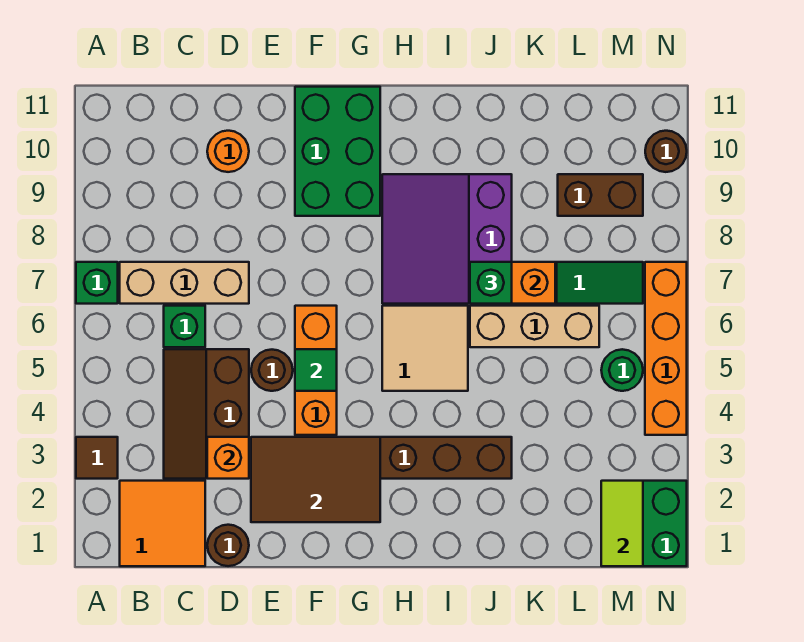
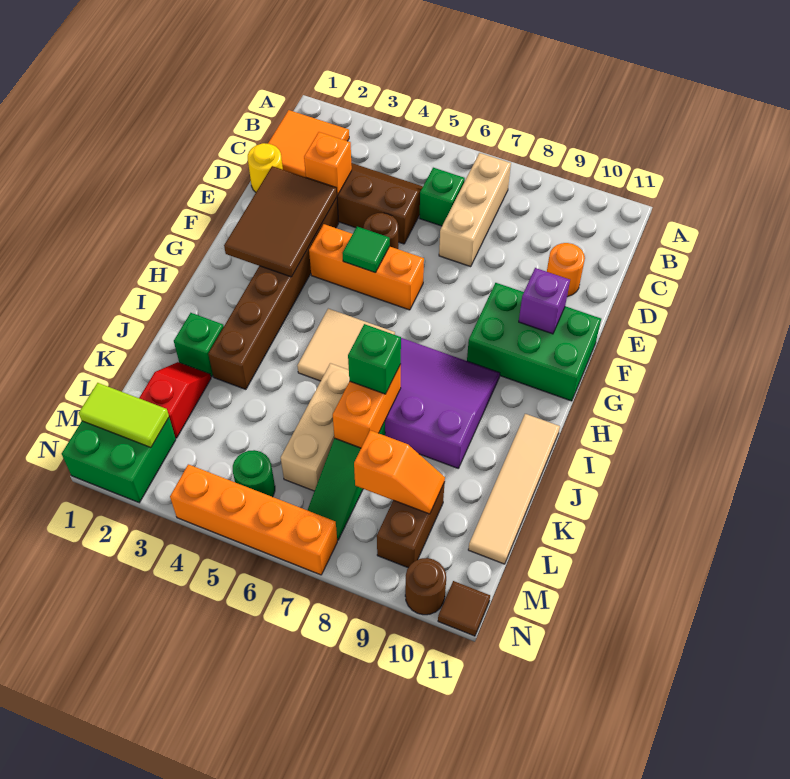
brown 1x1 tile [76,437,118,479] -> brown 1x1 tile moved to [438,581,490,636]
green 1x1 brick [76,262,118,304] -> green 1x1 brick moved to [174,313,224,377]
brown 1x1 round brick [207,525,249,566] -> yellow 1x1 round brick [248,143,283,192]
none -> purple 1x1 brick [519,268,570,334]
none -> tan 1x4 tile [468,414,560,564]
none -> red 1x2 slope [139,362,211,438]
none -> orange 1x2 slope [354,430,445,514]

